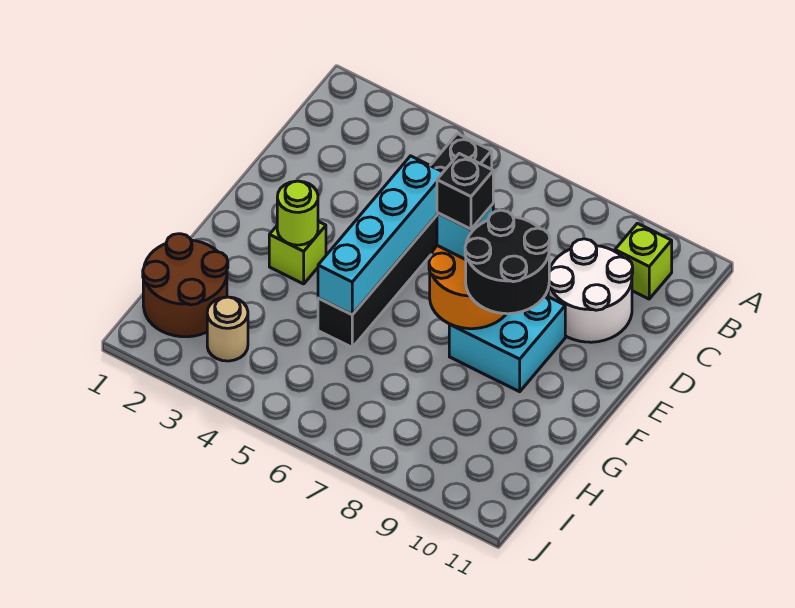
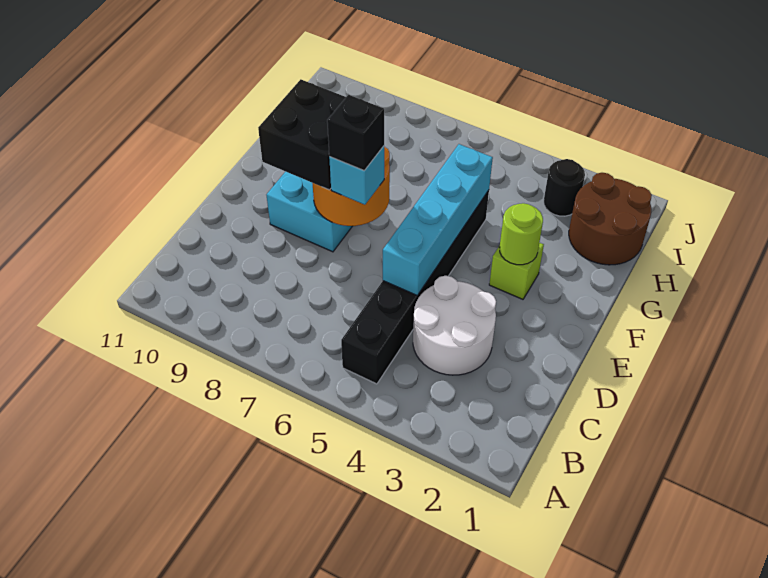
lime 1x1 brick [615,223,672,299] -> none
white 2x2 round brick [548,239,633,342] -> white 2x2 round brick moved to [413,276,496,375]
black 2x2 round brick [465,210,550,314] -> black 2x2 brick [258,79,346,190]
tan 1x1 round brick [207,297,248,361] -> black 1x1 round brick [544,159,585,216]

